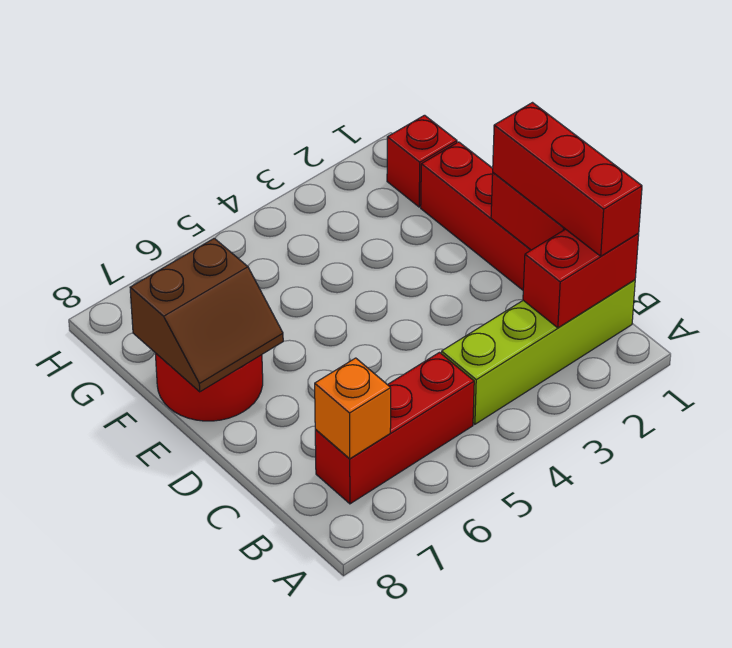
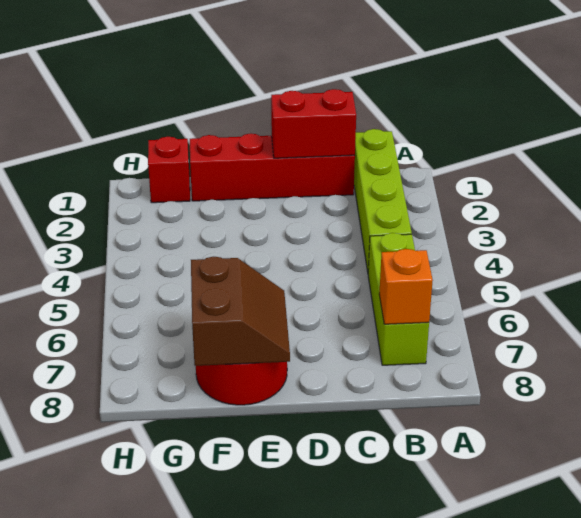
red 1x2 brick [523,229,639,328] -> none
red 1x3 brick [493,103,642,256] -> none
red 1x3 brick [315,353,474,504] -> lime 1x3 brick [368,233,429,365]

